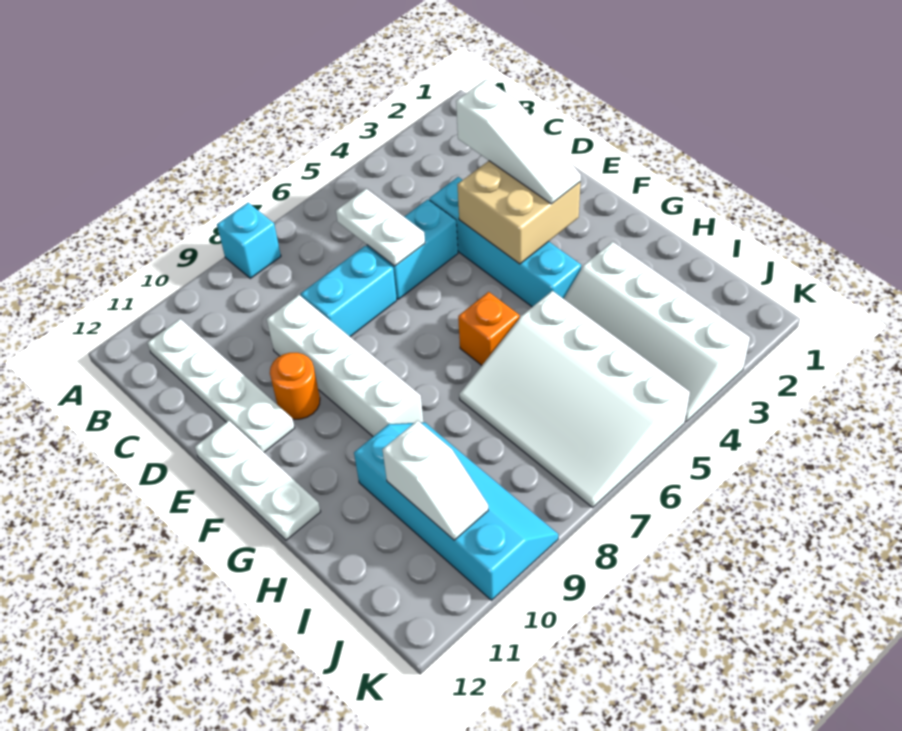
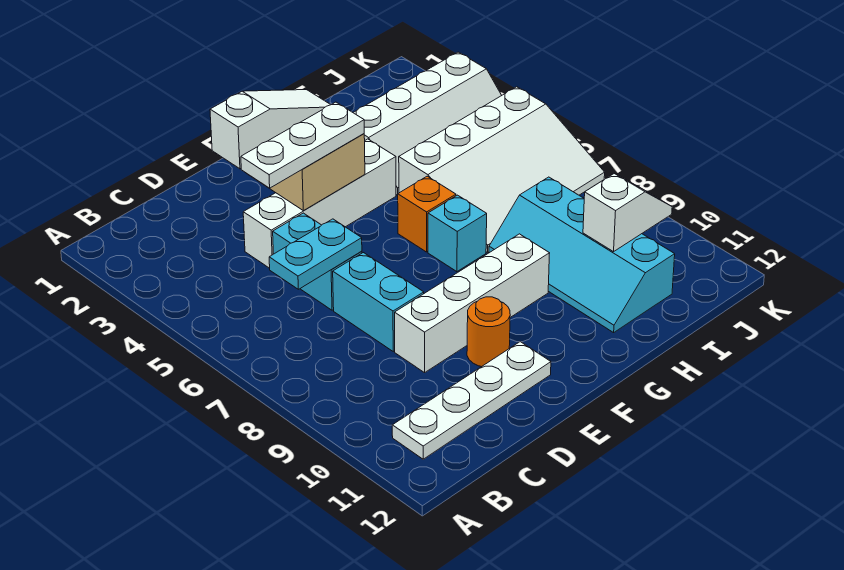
cyan 1x1 brick [217,203,281,278] -> cyan 1x1 brick moved to [428,195,487,272]
white 1x2 plate [336,189,425,266] -> cyan 1x2 plate [269,219,362,289]
cyan 1x4 brick [429,177,581,307] -> white 1x4 brick [243,139,396,268]
white 1x3 plate [195,421,321,540] -> white 1x3 plate moved to [241,102,364,188]
cyan 2x4 slope [354,422,558,600] -> cyan 2x4 slope turned to [489,177,675,333]

